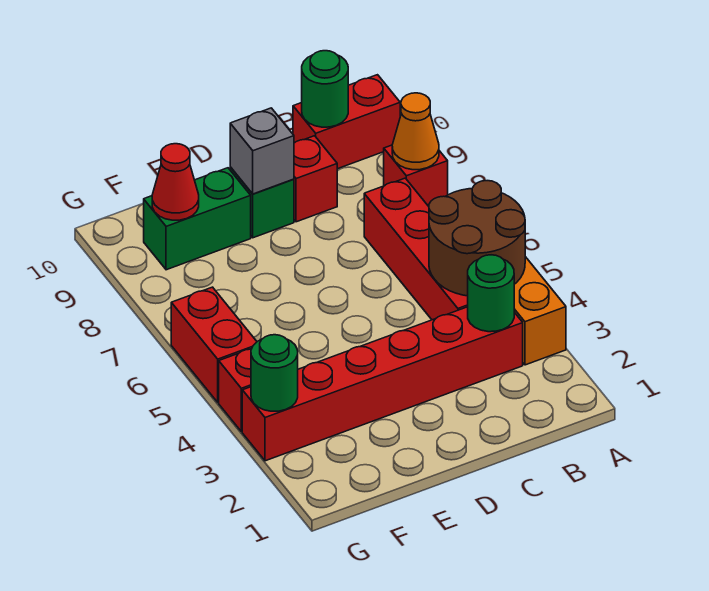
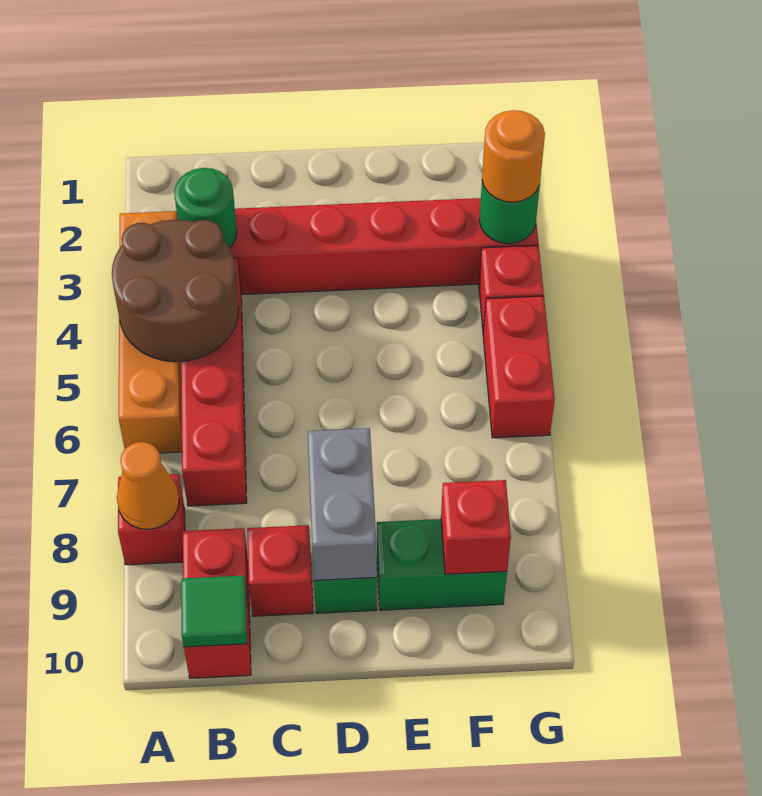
red 1x2 brick [293,75,400,169] -> red 1x2 brick turned to [183,528,251,678]
green 1x1 round brick [302,51,348,127] -> green 1x1 tile [181,576,247,647]
grey 1x1 brick [230,108,294,194] -> grey 1x2 brick [308,428,377,580]
red 1x1 cone [152,144,199,220] -> red 1x1 brick [441,480,511,574]
none -> orange 1x1 round brick [482,110,545,202]

